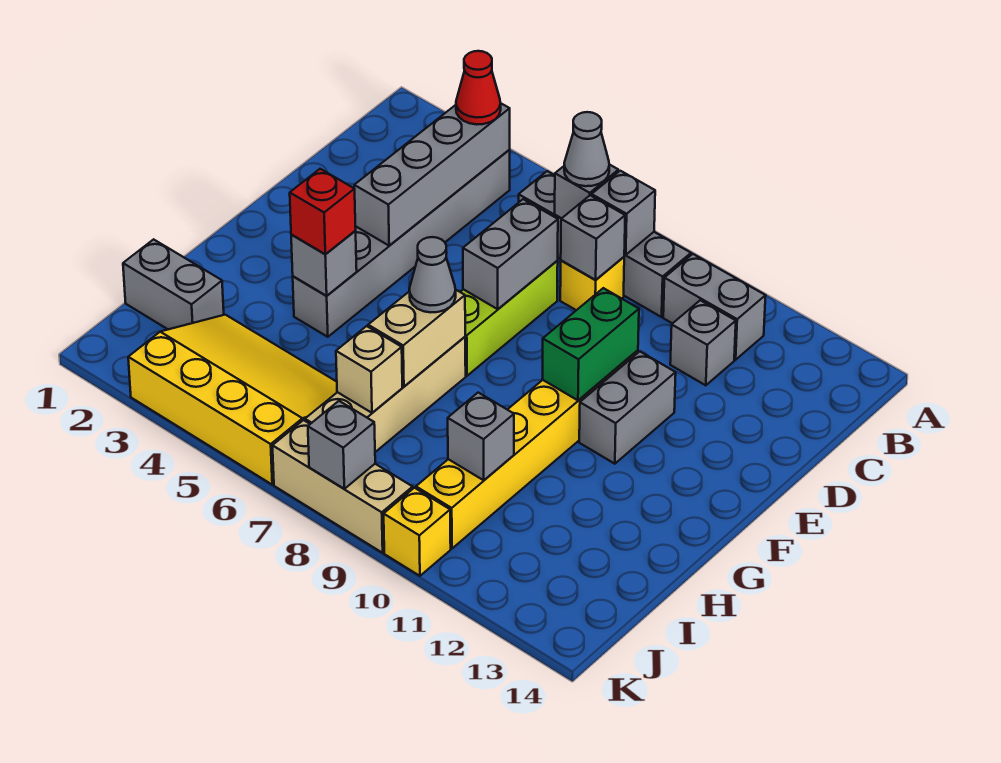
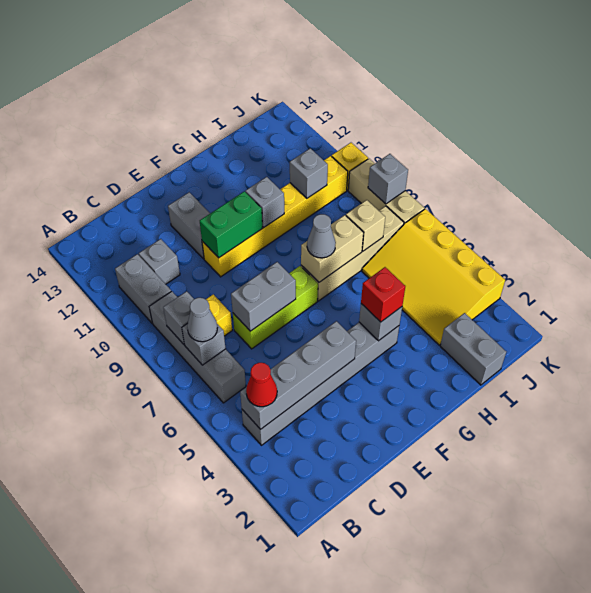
grey 1x1 brick [561,195,625,280] -> grey 1x1 brick moved to [245,177,284,228]
grey 1x2 brick [579,352,676,464] -> grey 1x2 brick turned to [168,192,210,259]

